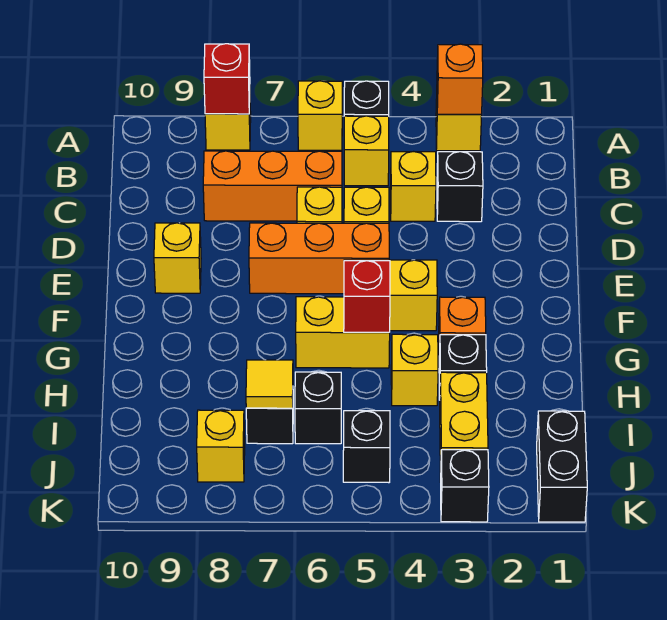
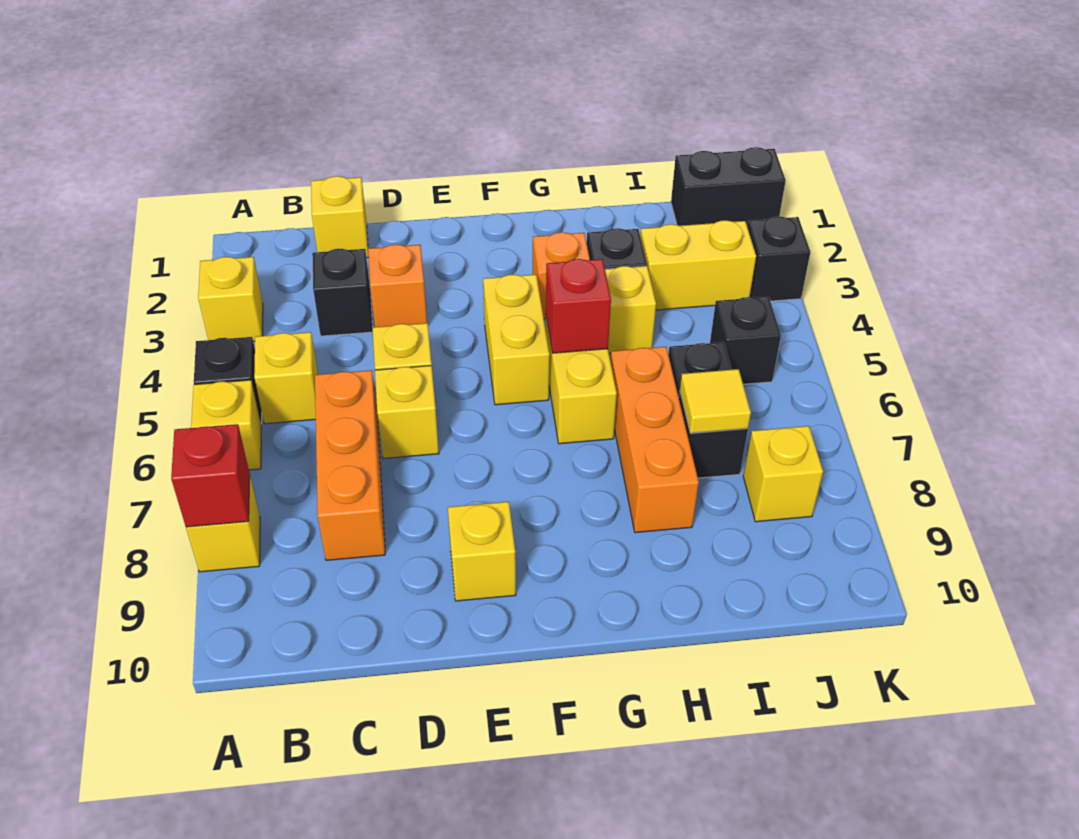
orange 1x1 brick [437,44,483,114] -> orange 1x1 brick moved to [368,244,427,327]
yellow 1x1 brick [391,152,436,221] -> yellow 1x1 brick moved to [311,176,369,258]
orange 1x3 brick [249,223,389,294] -> orange 1x3 brick moved to [611,347,699,533]

